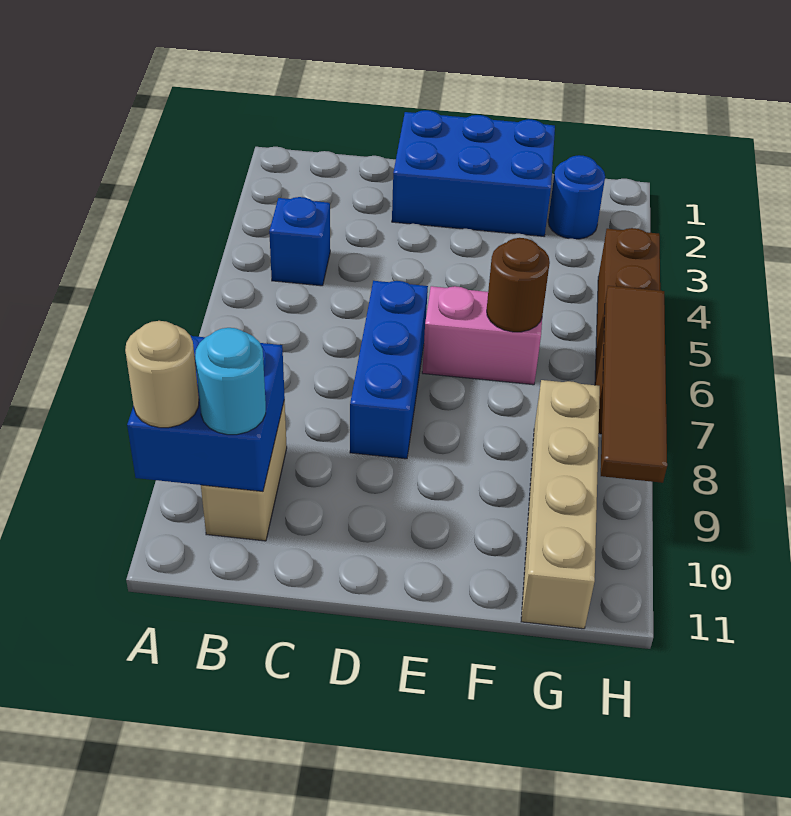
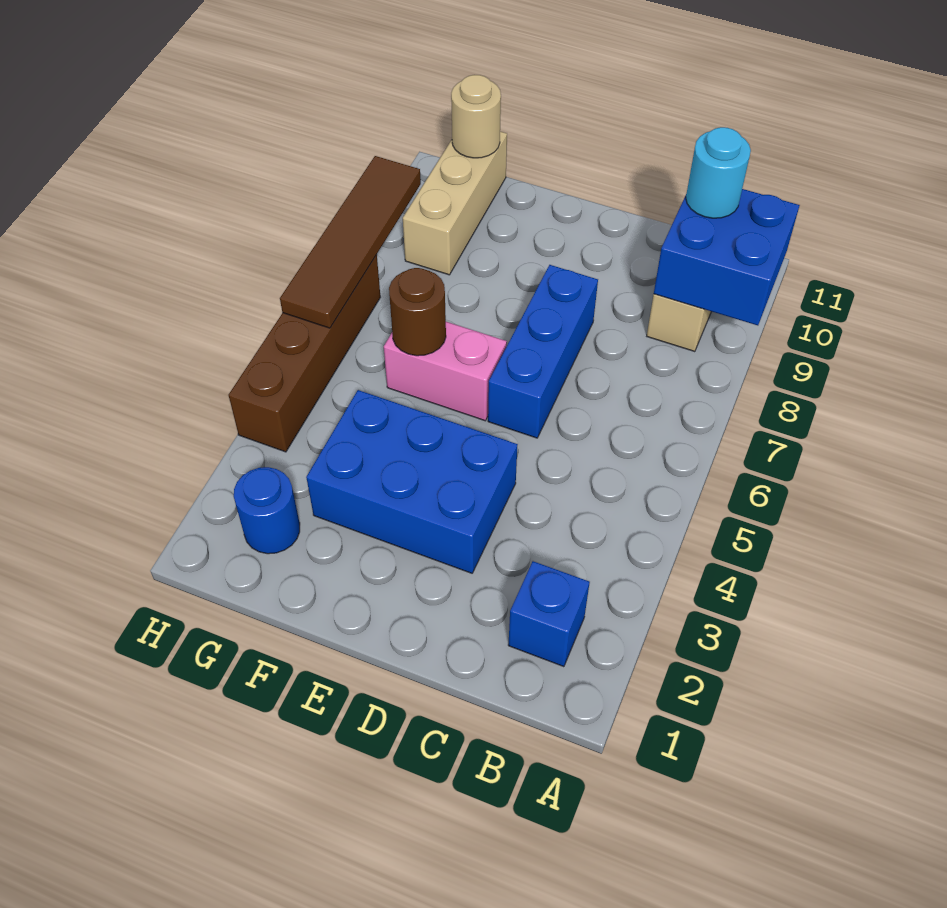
tan 1x1 round brick [125,321,199,428] -> tan 1x1 round brick moved to [451,75,501,158]
blue 1x1 brick [269,197,330,286] -> blue 1x1 brick moved to [508,561,590,667]
blue 2x3 brick [392,110,555,236] -> blue 2x3 brick moved to [306,390,518,573]
tan 1x4 brick [521,380,600,629] -> tan 1x3 brick [403,131,507,275]

